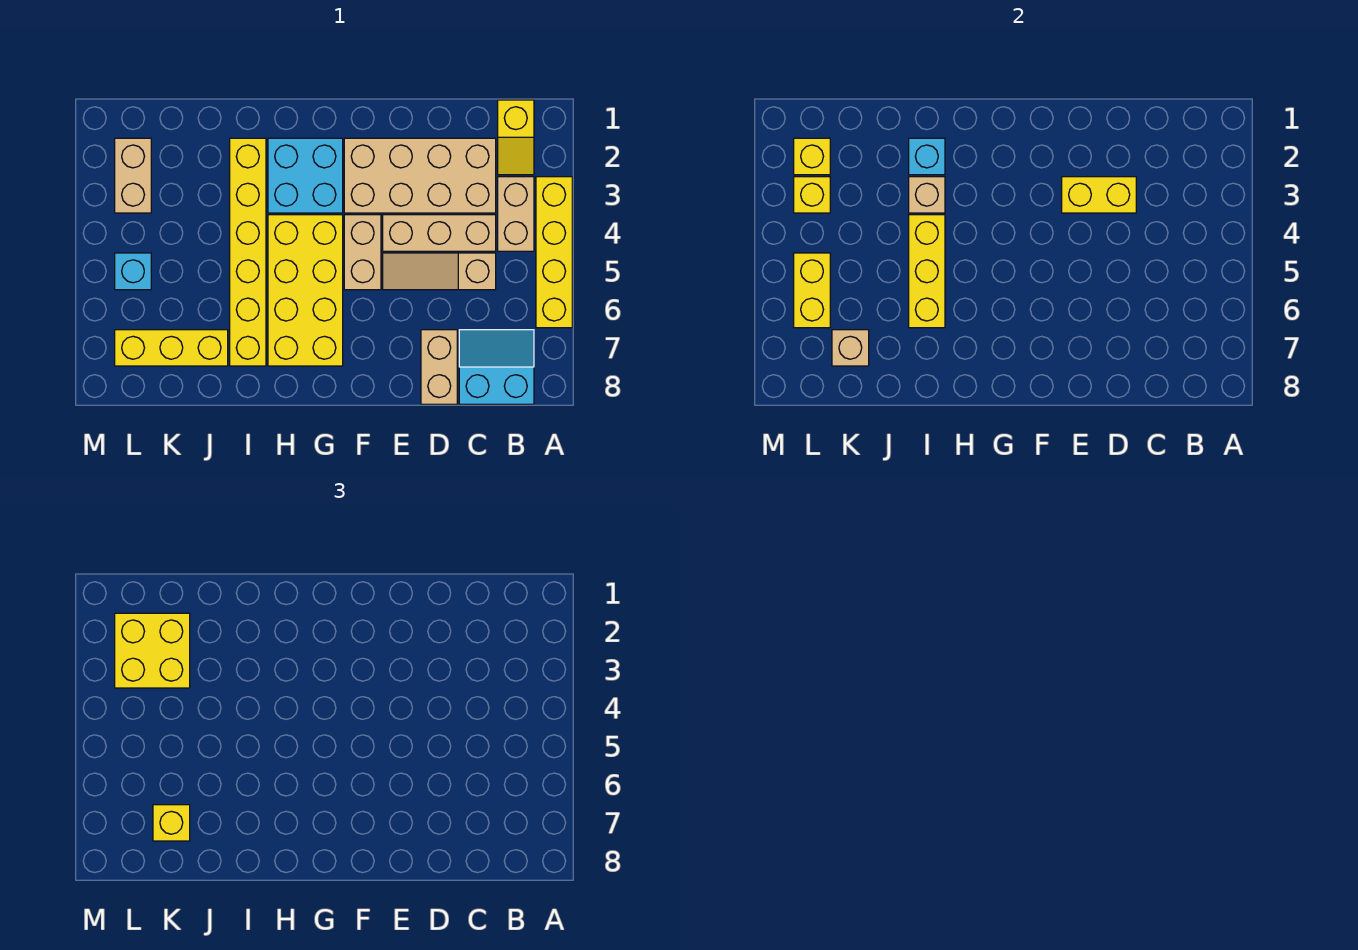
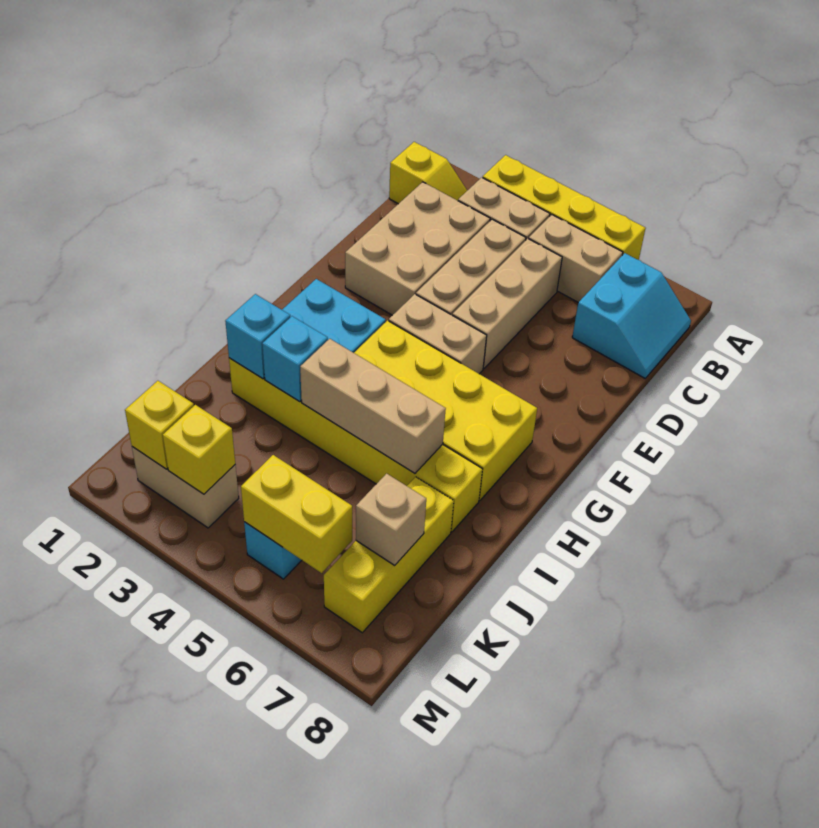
cyan 2x2 slope [459,330,534,404] -> cyan 2x2 slope turned to [572,253,691,378]
tan 2x4 brick [344,138,496,213] -> tan 2x3 brick [345,182,490,315]
tan 1x3 slope [383,253,496,290] -> tan 1x3 brick [452,239,562,368]
yellow 1x2 brick [1062,177,1136,213] -> none
tan 1x2 brick [421,330,457,404] -> tan 1x2 brick moved to [529,215,623,302]
tan 1x1 brick [909,177,945,213] -> cyan 1x1 brick [262,316,328,402]
yellow 1x3 brick [909,215,945,328] -> tan 1x3 brick [300,339,446,473]
yellow 2x2 brick [115,613,190,688] -> none
yellow 1x1 brick [153,805,190,841] -> none

